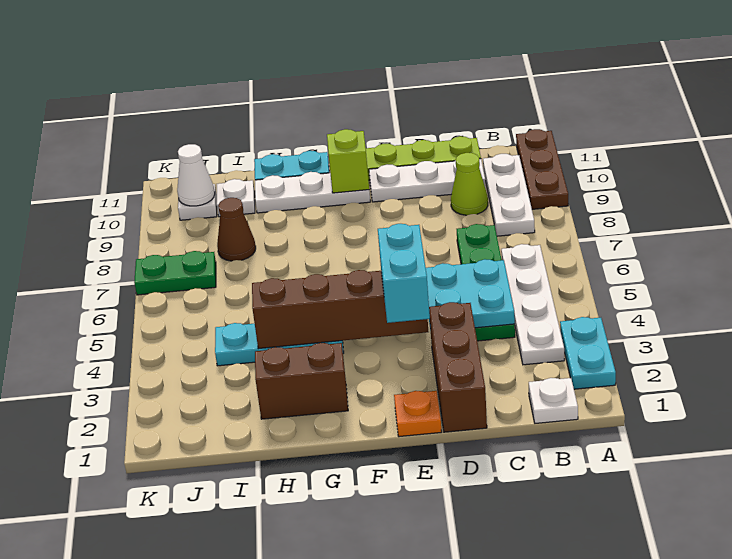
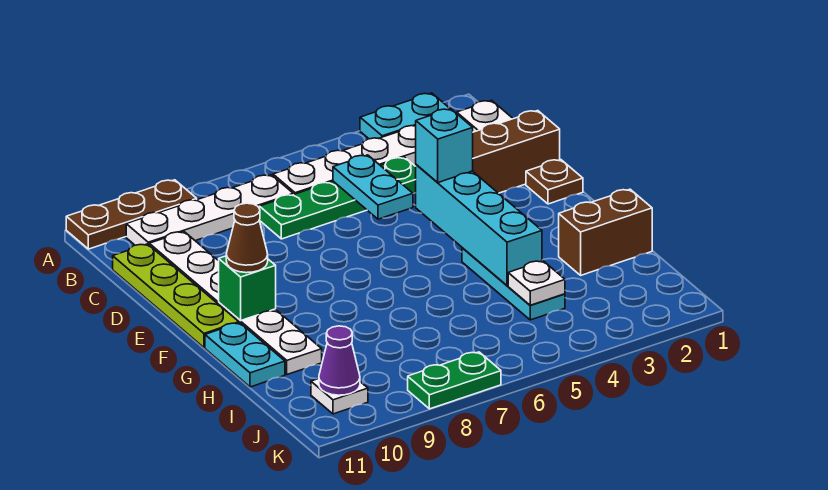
white 1x3 plate [483,154,535,236] -> white 1x4 plate [126,175,293,245]
cyan 2x2 plate [426,259,515,330] -> cyan 1x2 plate [333,155,413,219]
lime 1x1 cone [451,153,488,215] -> none
orange 1x1 plate [394,391,442,437] -> brown 1x1 plate [526,160,583,204]
cyan 1x2 brick [378,224,430,323] -> cyan 1x1 brick [416,109,473,183]
brown 1x4 brick [252,270,428,349] -> cyan 1x4 brick [416,165,542,286]
lime 1x1 brick [327,129,369,193] -> green 1x1 brick [219,256,276,321]
brown 1x2 brick [255,343,348,419] -> brown 1x2 brick turned to [559,189,652,275]
brown 1x1 cone [217,198,256,261] -> brown 1x1 cone moved to [226,203,268,273]
white 1x1 plate [217,179,255,217] -> white 1x1 plate moved to [508,261,565,305]
green 1x2 plate [134,251,216,295] -> green 1x2 plate turned to [408,352,501,409]
white 1x1 cone [177,144,215,206] -> purple 1x1 cone [319,326,360,395]

